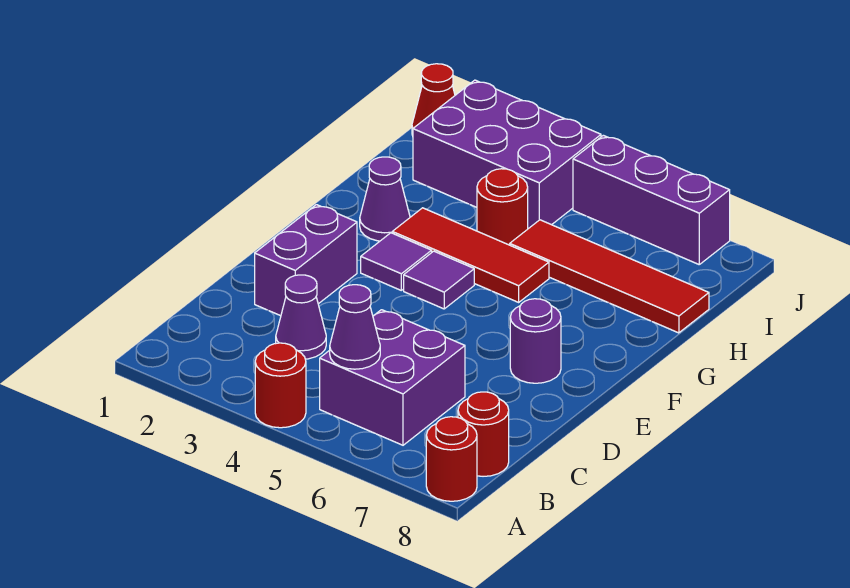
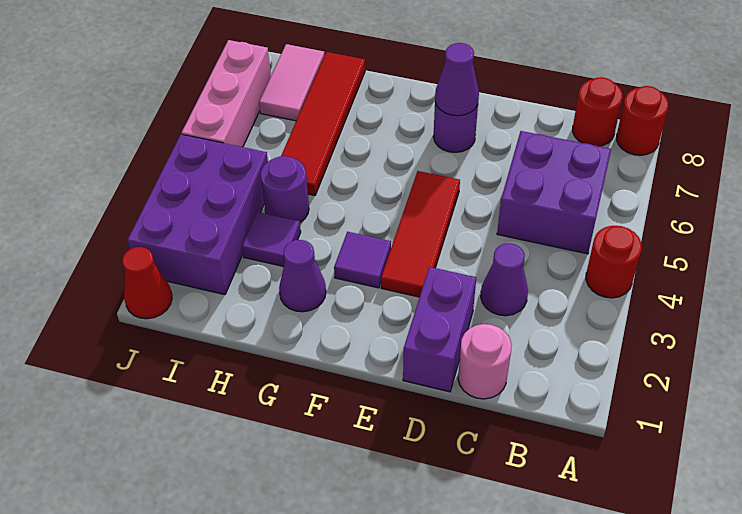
purple 1x1 cone [330,285,380,369] -> purple 1x1 cone moved to [435,43,479,116]
none -> pink 1x1 round brick [458,324,512,399]
purple 1x2 brick [255,205,357,316] -> purple 1x2 brick turned to [403,267,476,392]
purple 1x1 tile [404,251,474,309] -> purple 1x1 tile moved to [242,212,301,267]
red 1x3 tile [392,208,549,302] -> red 1x3 tile moved to [381,171,460,297]
red 1x1 round brick [477,169,528,245] -> purple 1x1 round brick [260,156,309,223]
none -> pink 1x2 tile [259,44,324,121]
purple 1x3 brick [573,135,730,264] -> pink 1x3 brick [182,40,271,147]

